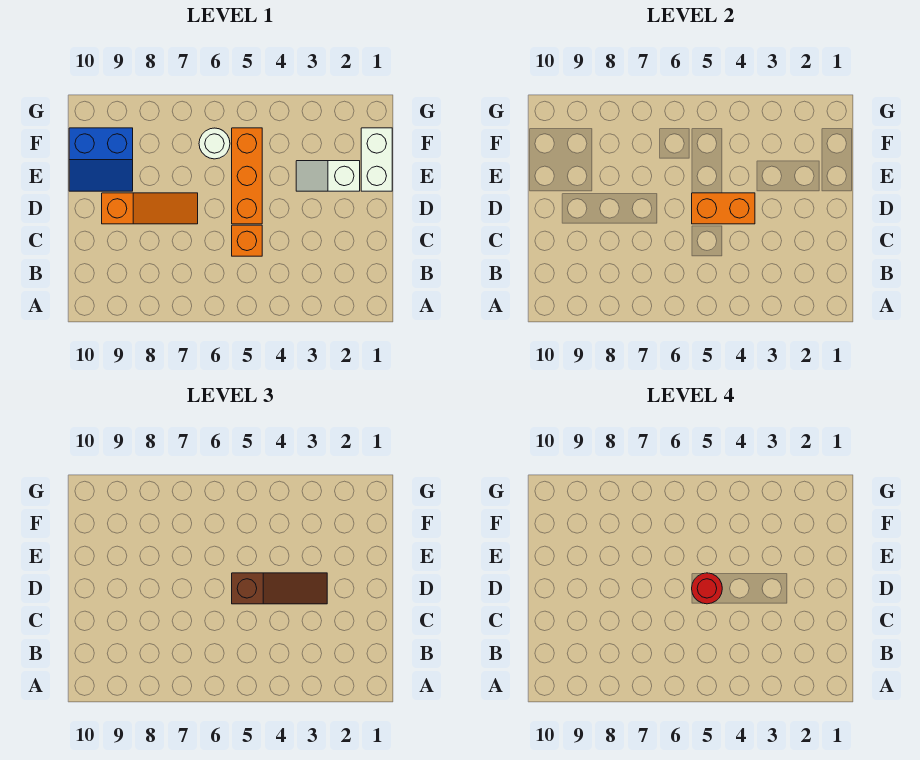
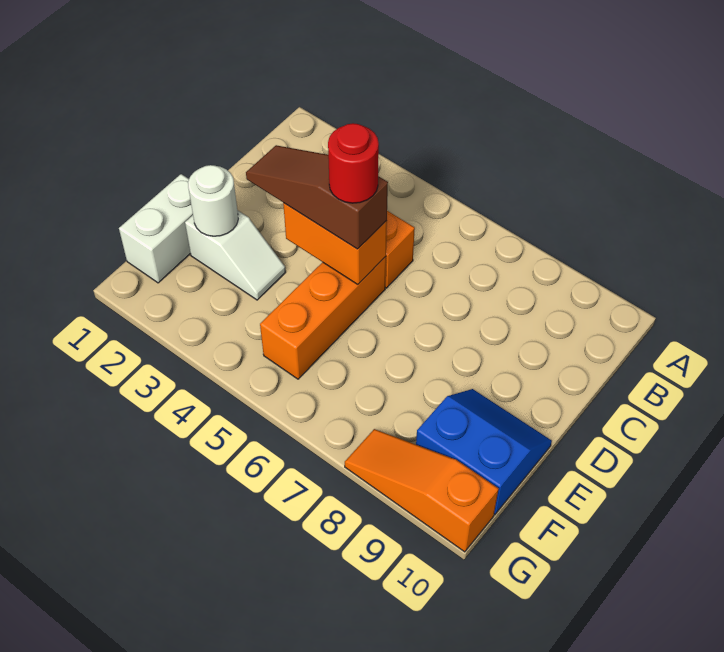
orange 1x3 slope [102,193,198,224] -> orange 1x3 slope moved to [345,429,499,552]
white 1x1 round brick [199,128,230,159] -> white 1x1 round brick moved to [188,165,238,236]

